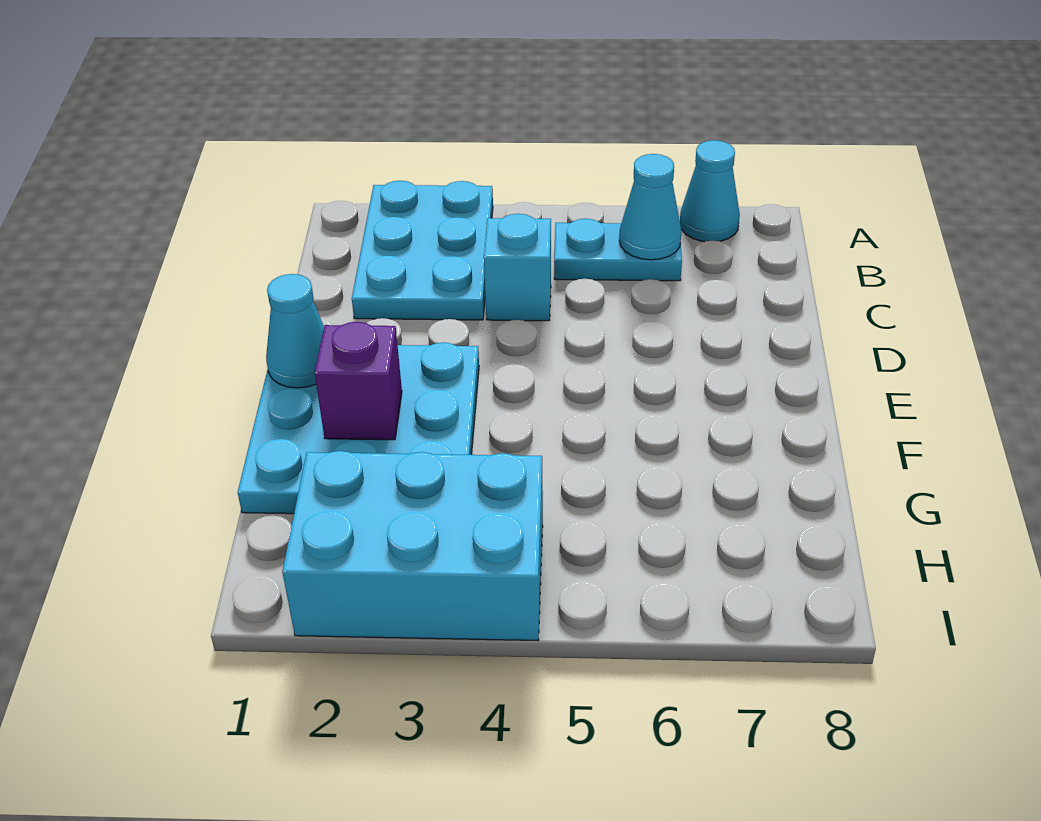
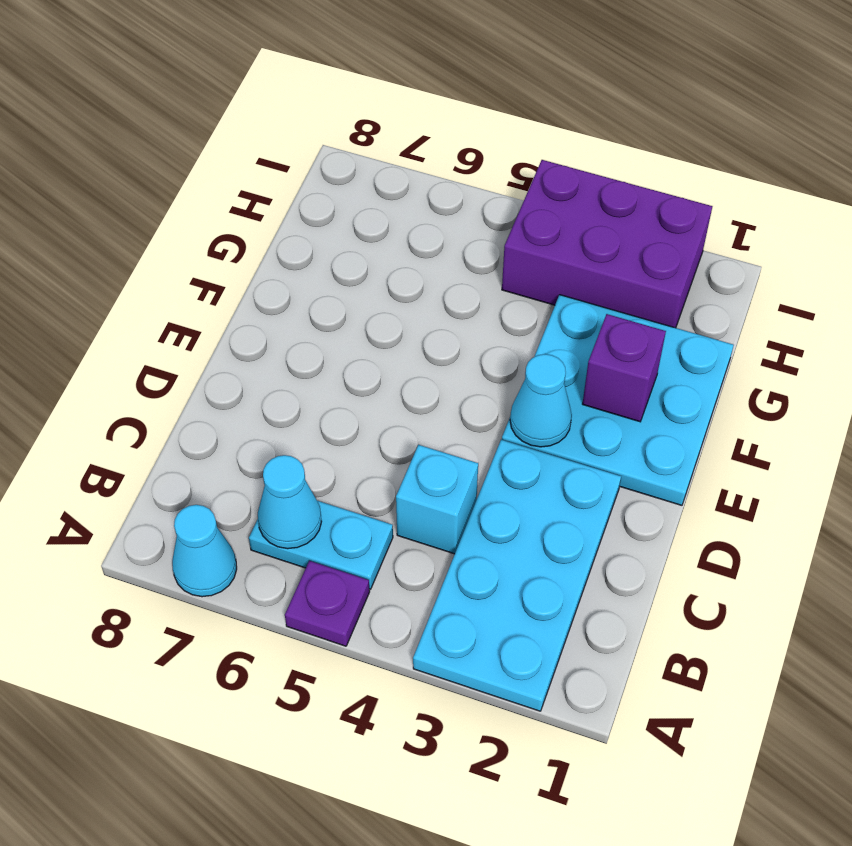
cyan 2x3 plate [352,181,493,320] -> cyan 2x4 plate [413,439,621,711]
none -> purple 1x1 plate [285,561,370,646]
cyan 1x1 cone [266,274,324,388] -> cyan 1x1 cone moved to [510,354,572,447]
cyan 2x3 brick [282,451,543,640] -> purple 2x3 brick [502,160,712,328]

